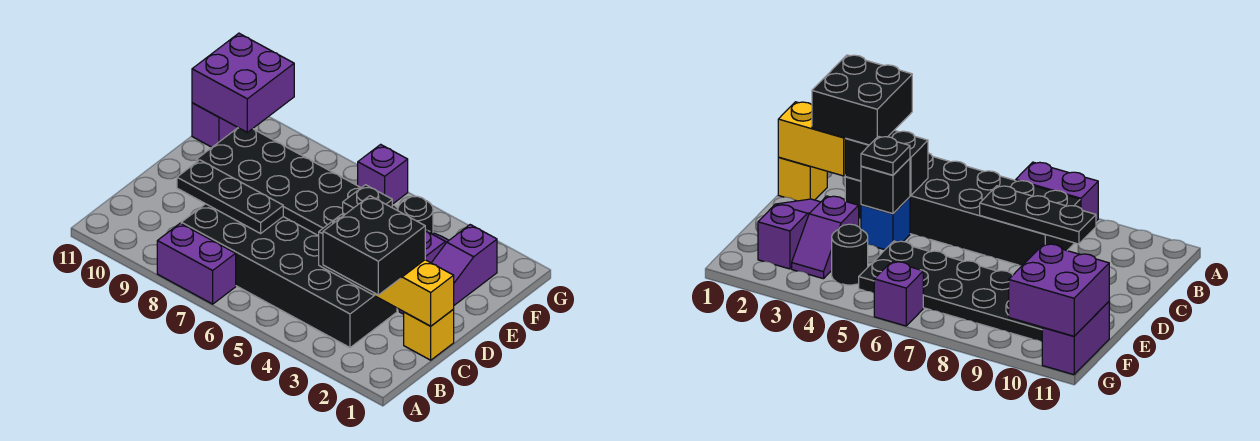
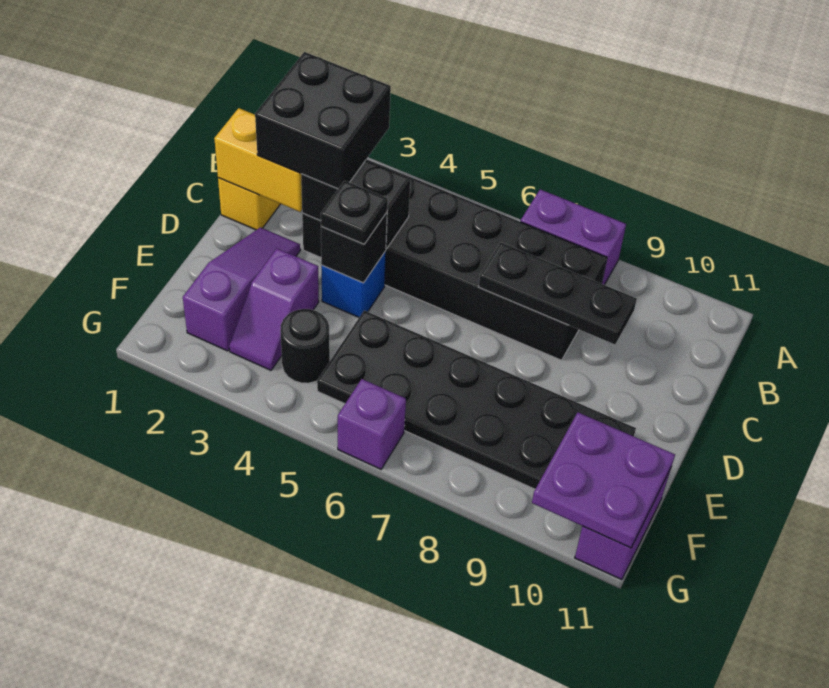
purple 2x2 brick [192,33,294,132] -> purple 2x2 plate [532,412,675,548]

